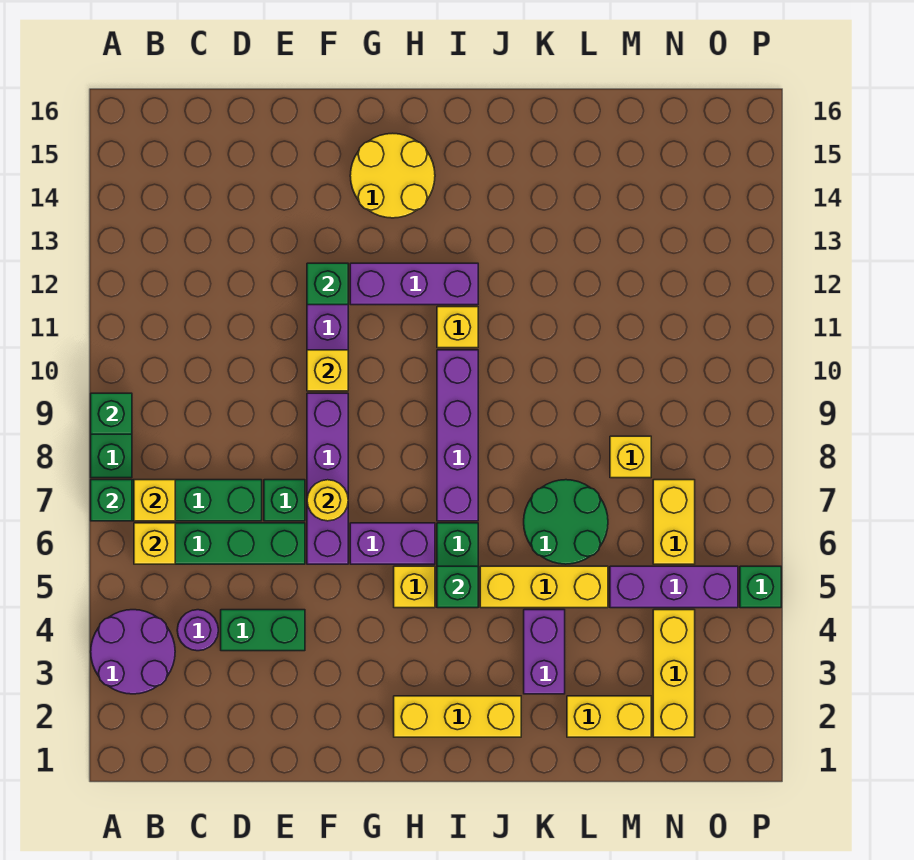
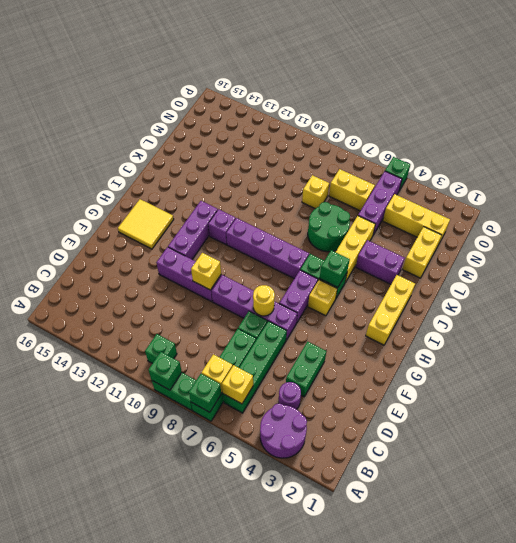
green 1x1 brick [307,263,348,305] -> green 1x1 brick moved to [145,334,177,364]
yellow 2x2 round brick [350,133,435,218] -> yellow 2x2 tile [118,199,174,249]
yellow 1x1 brick [437,307,478,348] -> purple 1x1 brick [208,209,236,244]

